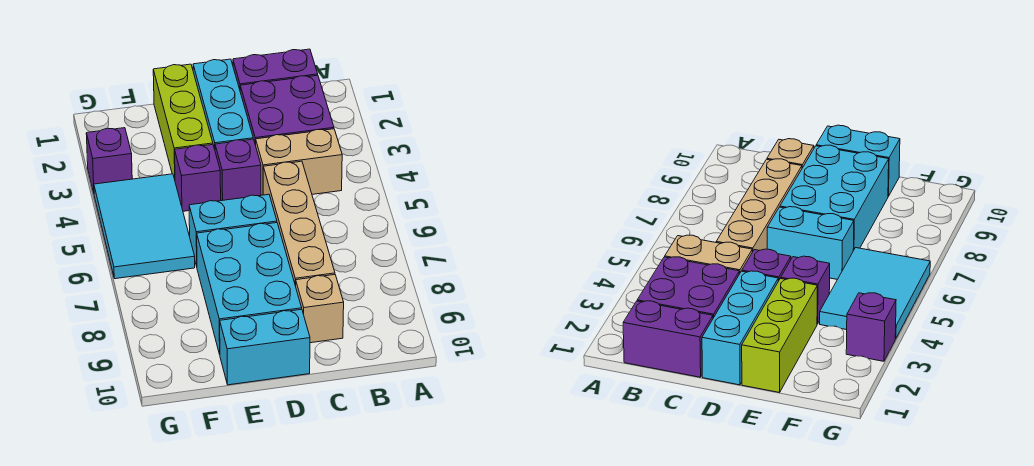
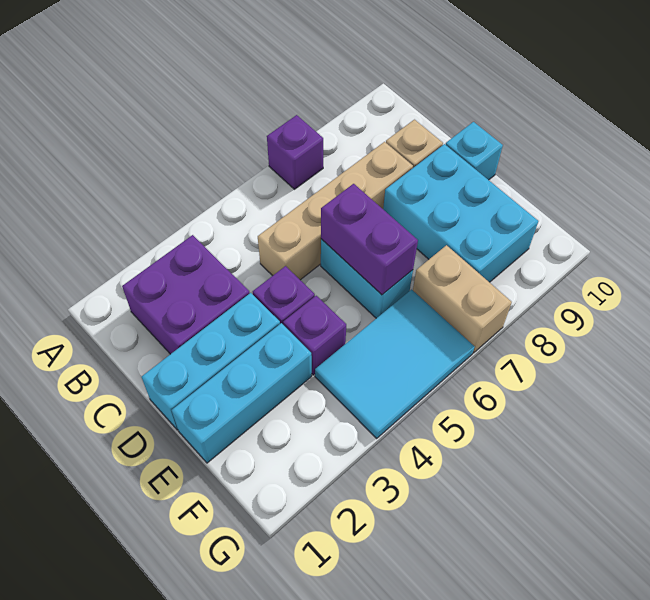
purple 1x2 brick [233,49,318,89] -> purple 1x2 brick moved to [321,184,418,295]
tan 1x2 brick [256,129,342,195] -> tan 1x2 brick moved to [413,245,512,353]
cyan 2x3 brick [197,223,302,354] -> cyan 2x3 brick turned to [383,144,538,282]
cyan 1x2 brick [220,309,310,385] -> cyan 1x1 brick [446,122,503,180]
lime 1x3 brick [153,64,213,179] -> cyan 1x3 brick [172,323,312,463]
purple 1x1 brick [86,128,132,192] -> purple 1x1 brick moved to [267,115,323,189]

